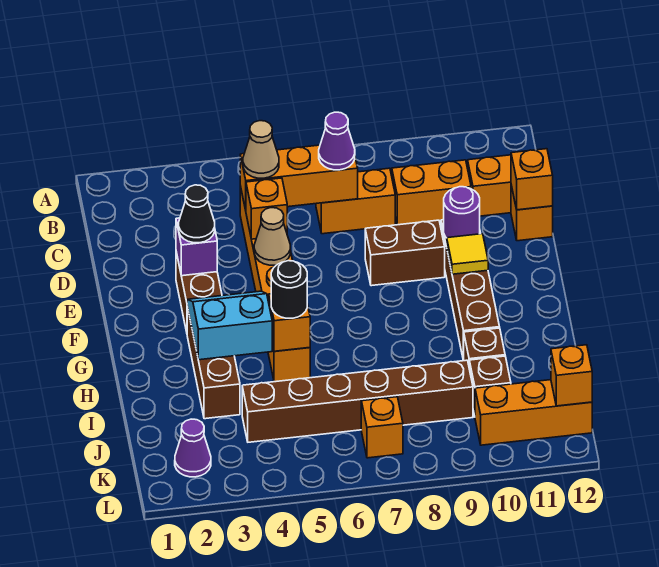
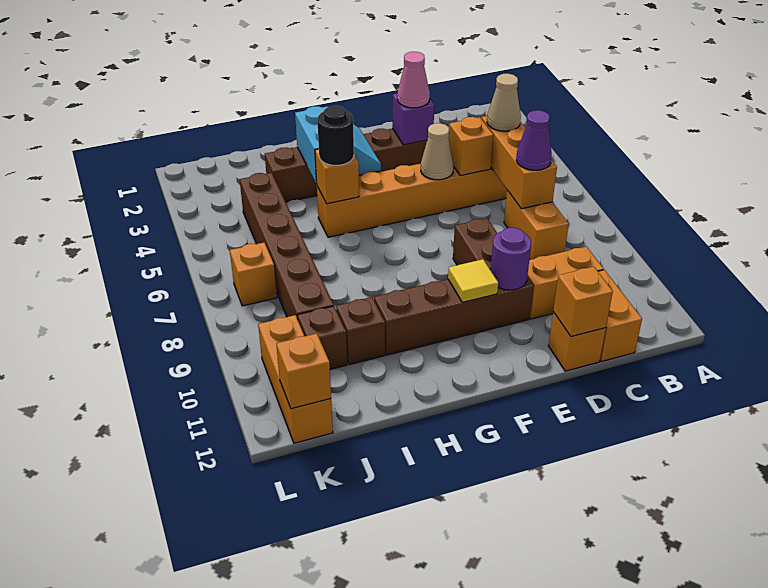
orange 1x2 brick [392,160,471,225] -> orange 1x2 brick turned to [527,247,603,319]
black 1x1 cone [179,185,215,243] -> pink 1x1 cone [397,52,430,108]
purple 1x1 cone [175,419,211,477] -> none

